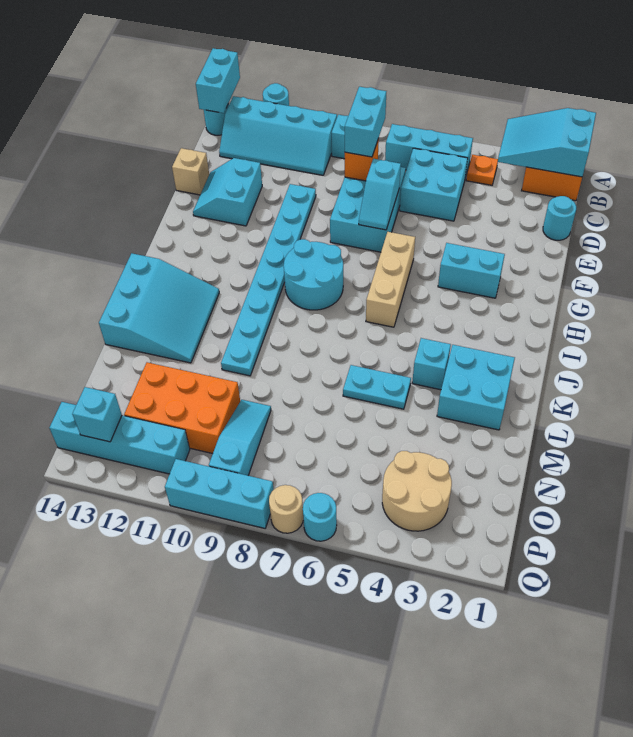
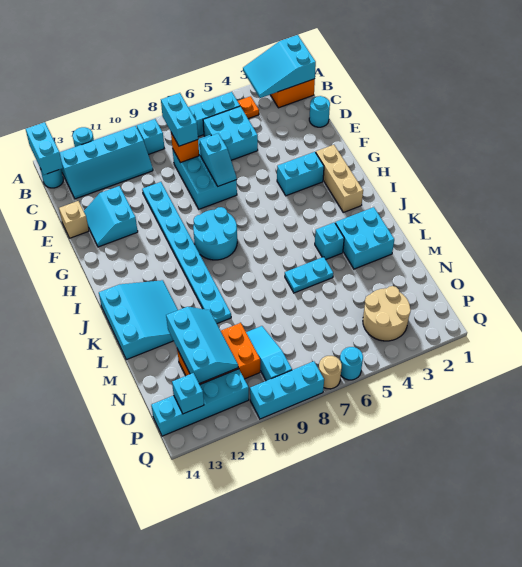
tan 1x3 brick [366,232,415,327] -> tan 1x3 brick moved to [316,145,363,212]
none -> cyan 2x3 slope [166,307,238,384]

